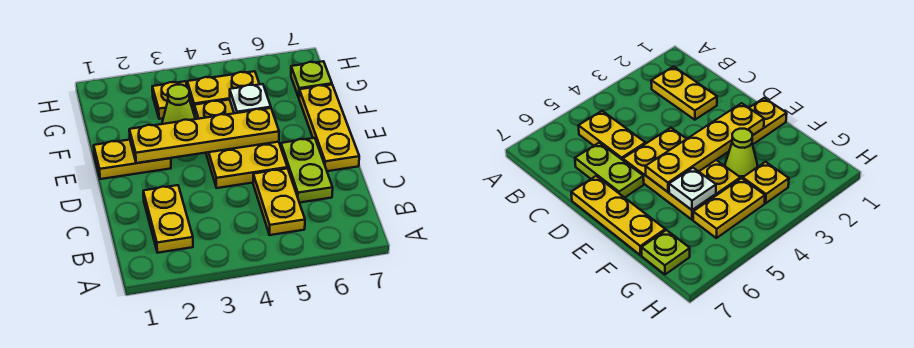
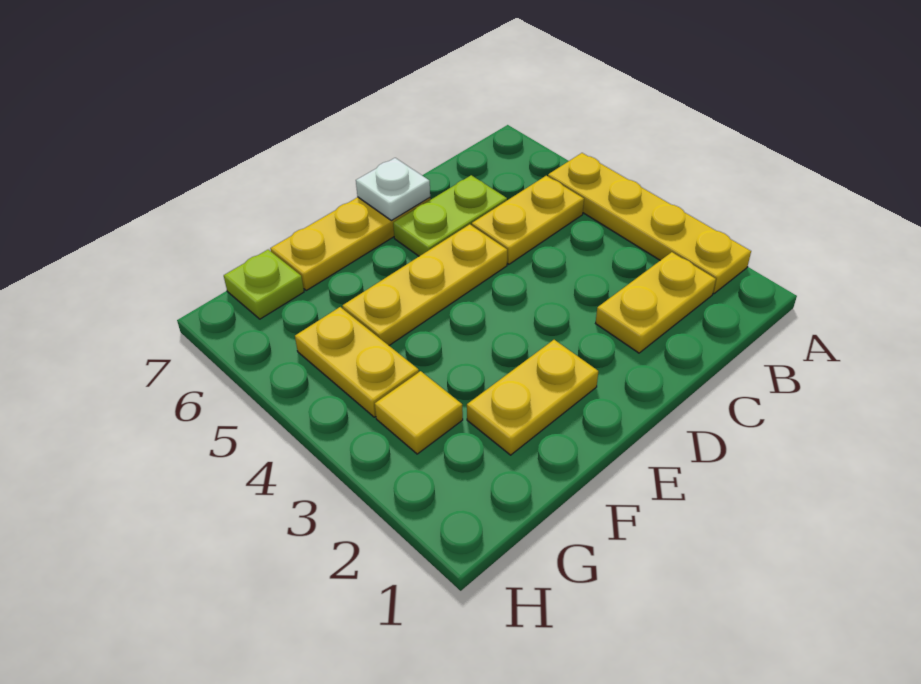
yellow 2x3 plate [194,100,287,188] -> yellow 1x3 plate [343,224,507,345]
yellow 1x2 plate [94,140,171,179] -> yellow 1x2 plate turned to [467,340,598,455]
yellow 1x4 plate [129,108,279,163] -> yellow 1x4 plate moved to [548,153,751,293]
lime 1x1 cone [162,85,195,124] -> none
white 1x1 plate [230,84,271,113] -> white 1x1 plate moved to [356,158,430,221]
yellow 1x1 plate [152,81,192,119] -> yellow 1x1 tile [375,371,463,454]

